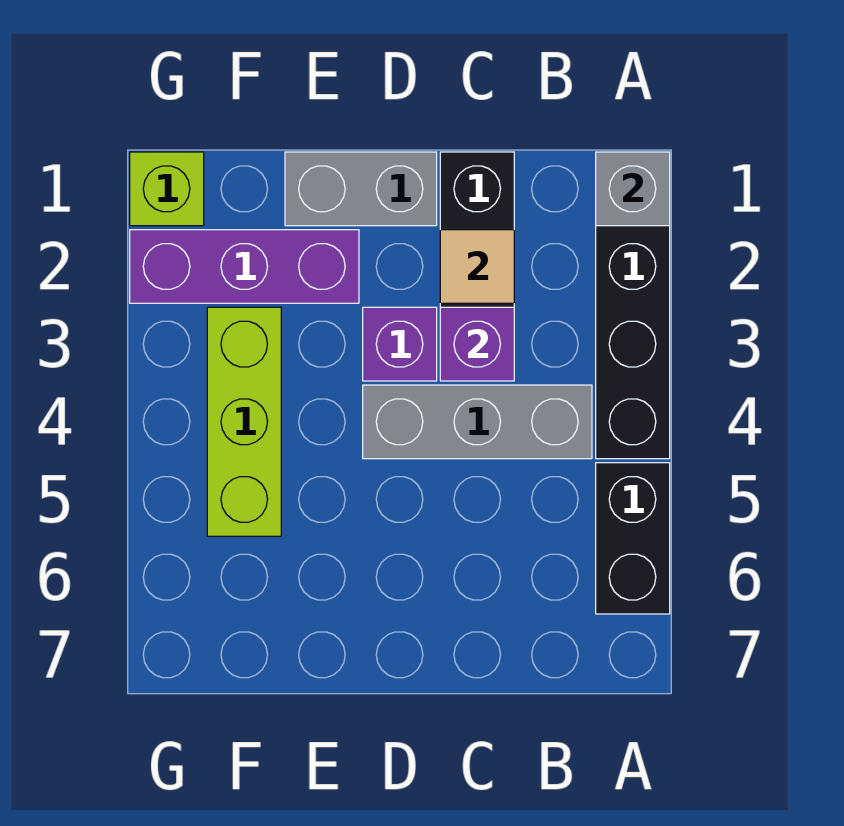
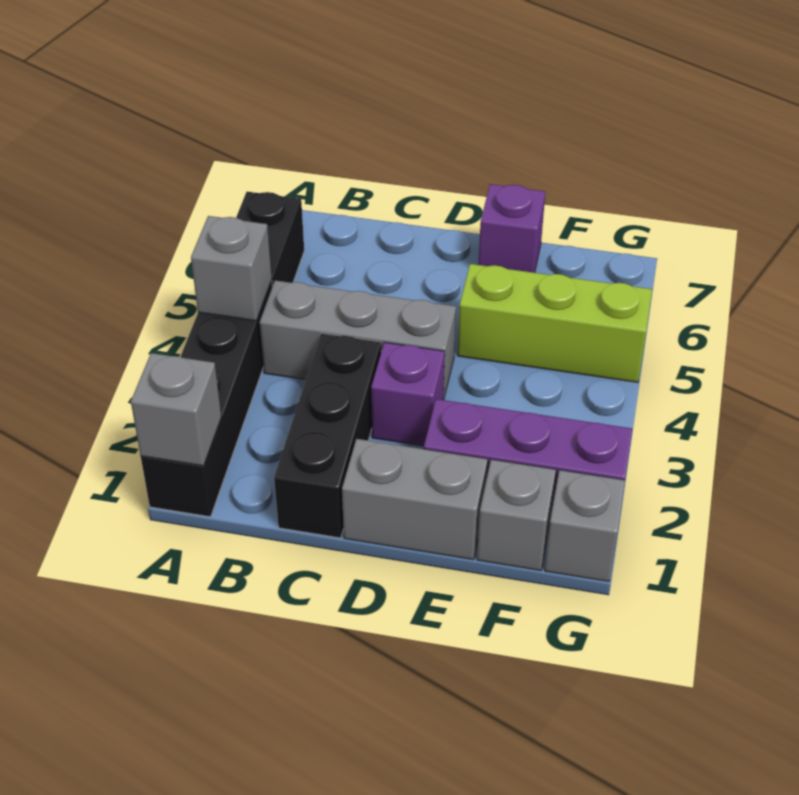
none -> grey 1x1 brick [191,216,272,321]
tan 1x1 tile [440,230,514,303] -> none
purple 1x1 brick [440,307,514,381] -> purple 1x1 brick moved to [478,184,545,273]
none -> grey 1x1 brick [477,460,556,571]
lime 1x3 brick [207,307,281,536] -> lime 1x3 brick turned to [458,264,652,382]
lime 1x1 brick [130,152,204,226] -> grey 1x1 brick [545,470,625,582]

